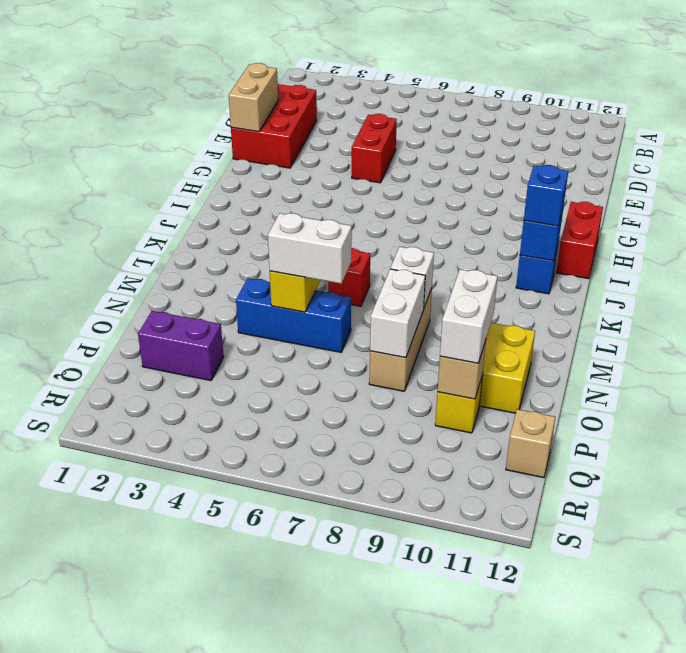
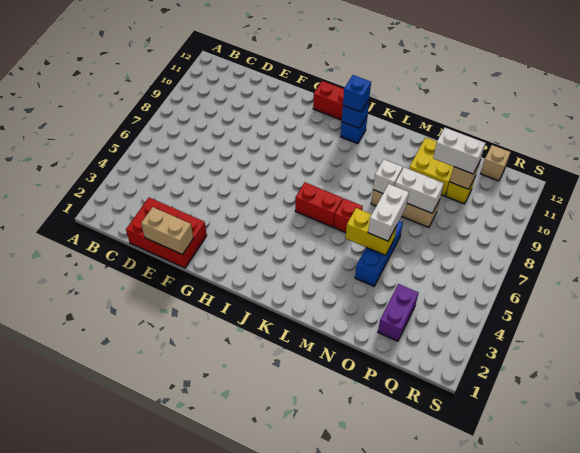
red 1x2 brick [352,114,397,183] -> red 1x2 brick moved to [295,182,343,227]

